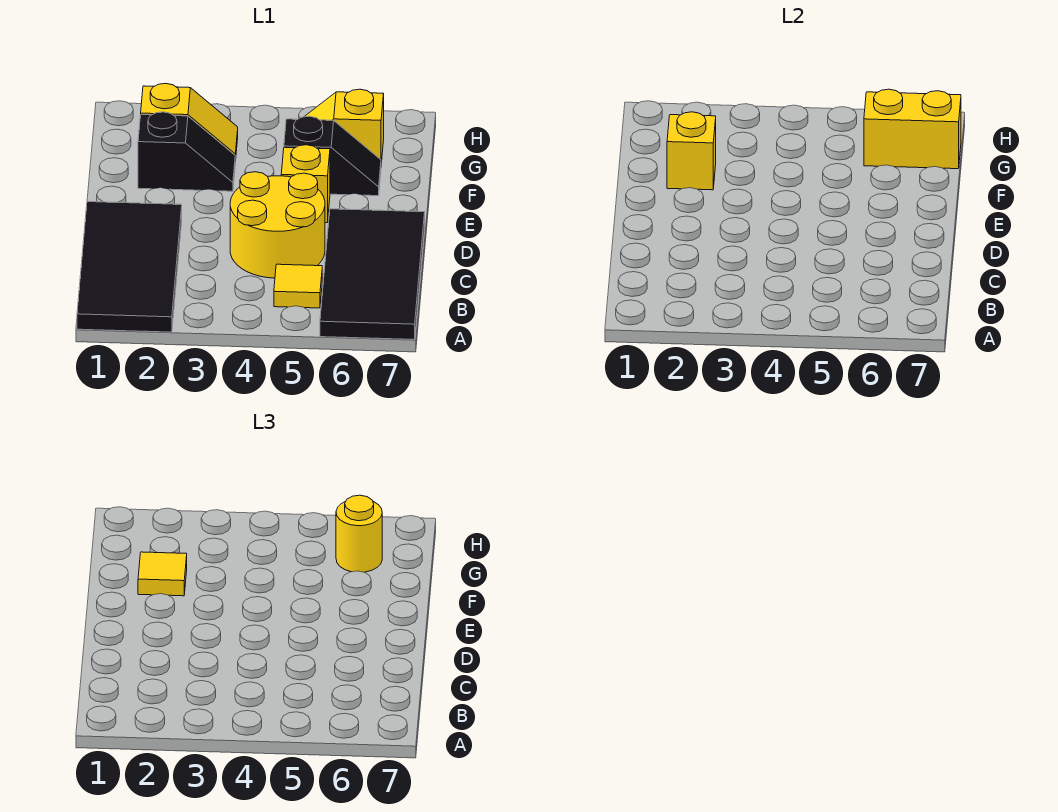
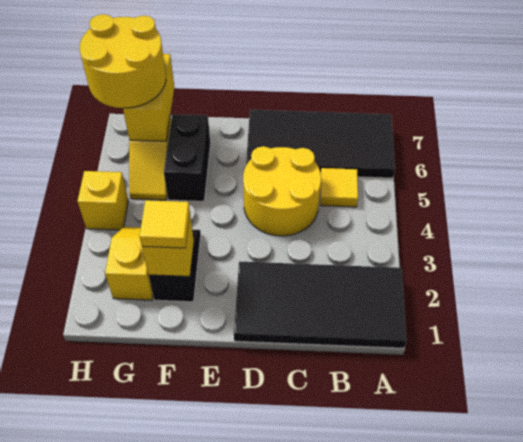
yellow 1x1 brick [281,145,330,223] -> yellow 1x1 brick moved to [77,171,128,230]
black 1x2 slope [284,116,381,196] -> black 1x2 brick [164,114,210,201]
yellow 1x1 round brick [336,495,382,572] -> yellow 2x2 round brick [80,14,166,108]

